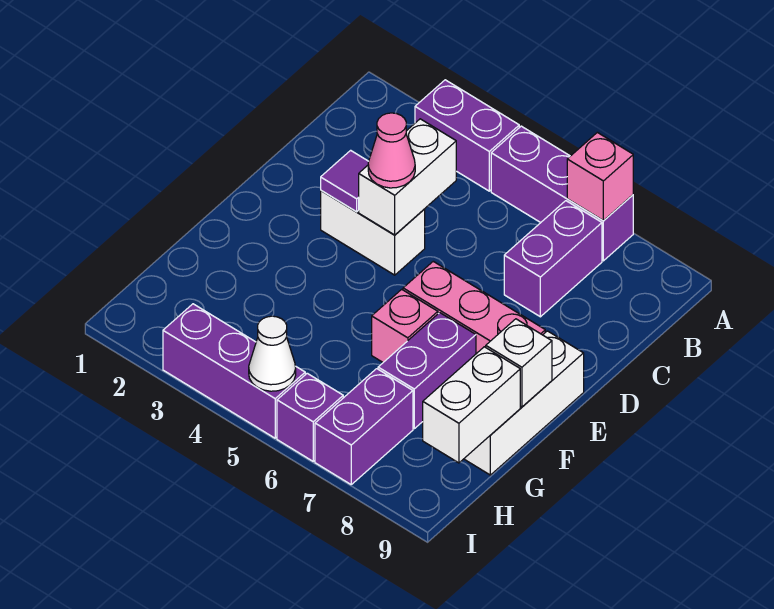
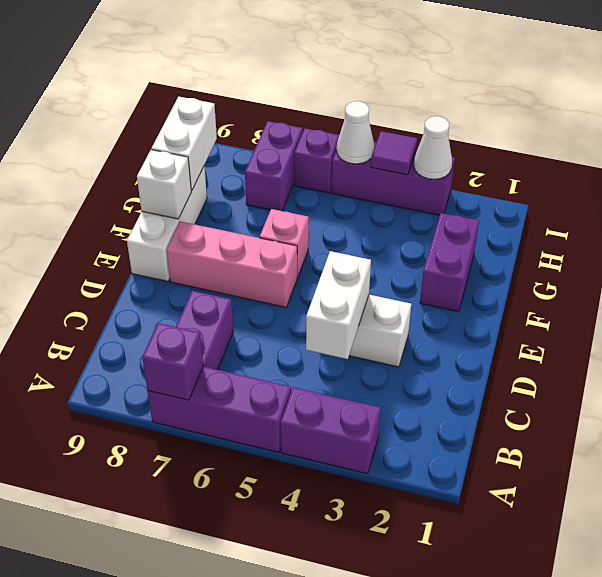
pink 1x1 brick [567,132,633,221] -> purple 1x1 brick [142,323,203,400]
purple 1x1 tile [321,150,369,212] -> purple 1x1 tile moved to [371,131,417,175]
pink 1x1 cone [368,113,415,188] -> none
purple 1x2 brick [378,313,476,429] -> purple 1x2 brick moved to [420,213,479,312]
none -> white 1x1 cone [414,116,452,179]

